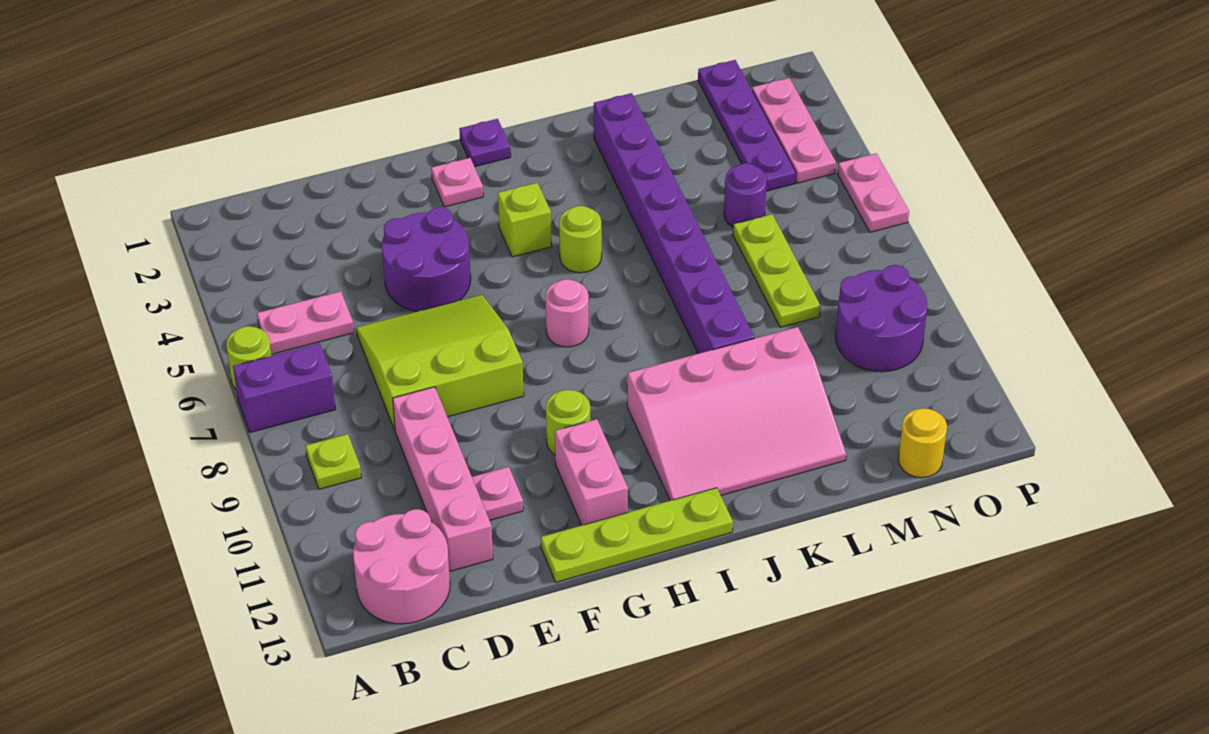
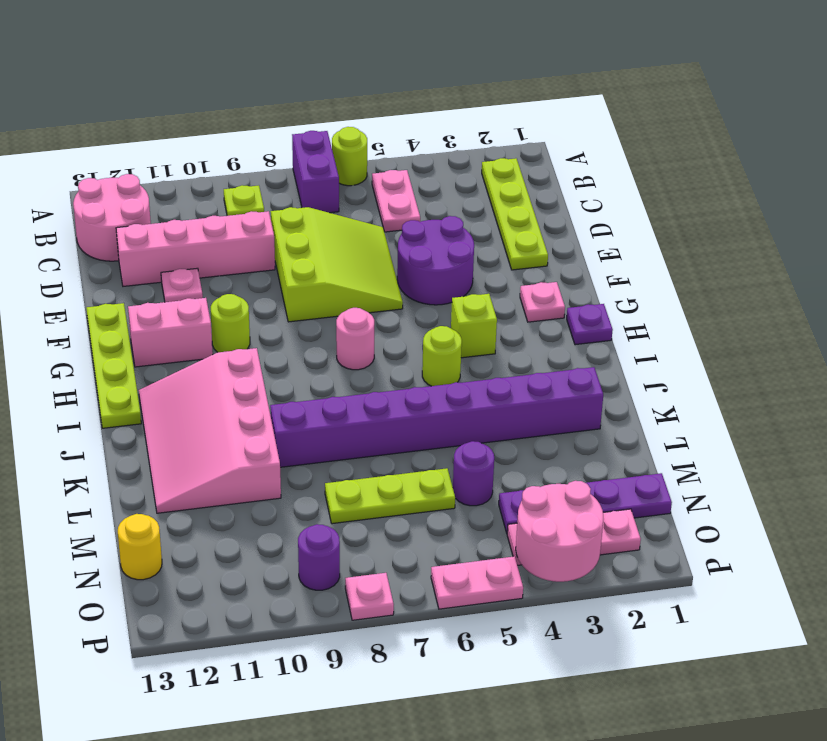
none -> lime 1x4 plate [482,158,548,270]
purple 2x2 round brick [836,265,927,372] -> purple 1x1 round brick [298,524,340,590]
none -> pink 2x2 round brick [516,481,603,582]
none -> pink 1x1 plate [345,573,394,620]

